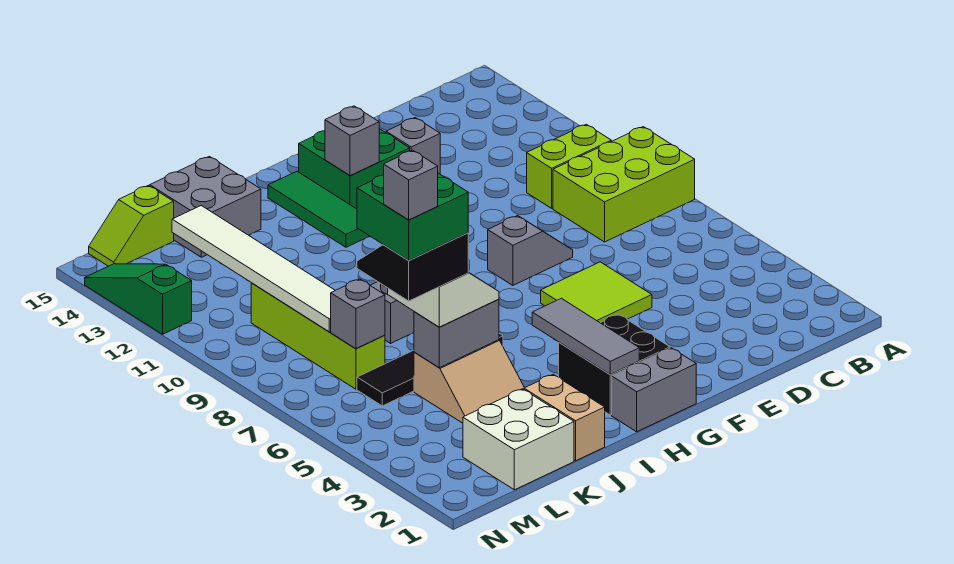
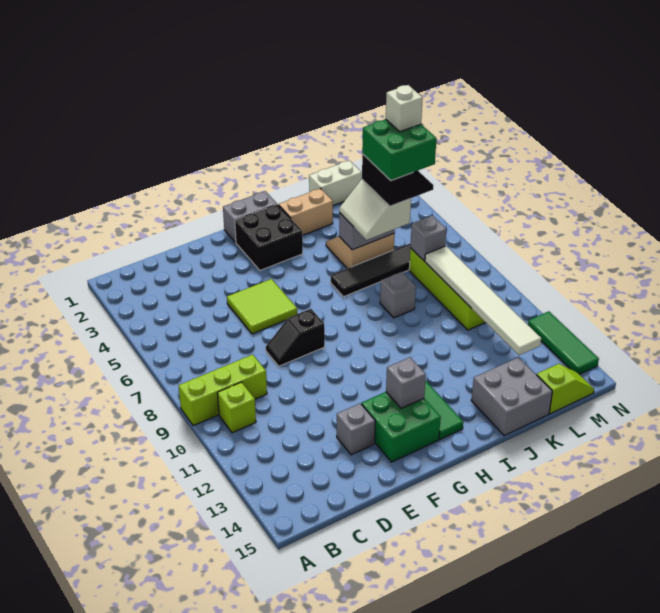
lime 2x3 brick [553,127,695,242] -> lime 1x3 brick [179,355,267,426]
lime 1x2 brick [527,124,611,208] -> lime 1x1 brick [218,382,256,433]
grey 1x2 slope [488,216,573,285] -> black 1x2 slope [266,309,325,366]
grey 1x3 tile [532,298,639,375] -> none
tan 1x2 brick [524,375,605,461] -> tan 1x2 brick turned to [279,189,333,235]
white 2x2 brick [463,389,574,490] -> white 1x2 brick [309,161,362,206]
black 2x2 slope [357,233,469,301] -> black 2x2 slope turned to [362,154,434,206]
grey 1x1 brick [384,150,438,220] -> white 1x1 brick [386,85,423,132]
green 1x3 slope [85,264,192,334] -> green 1x3 tile [528,311,599,375]

